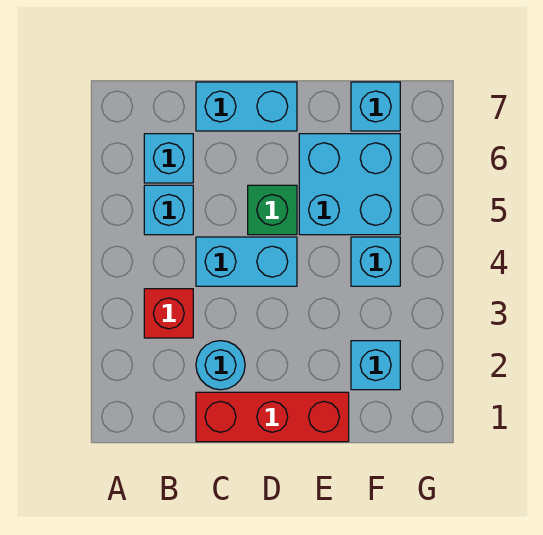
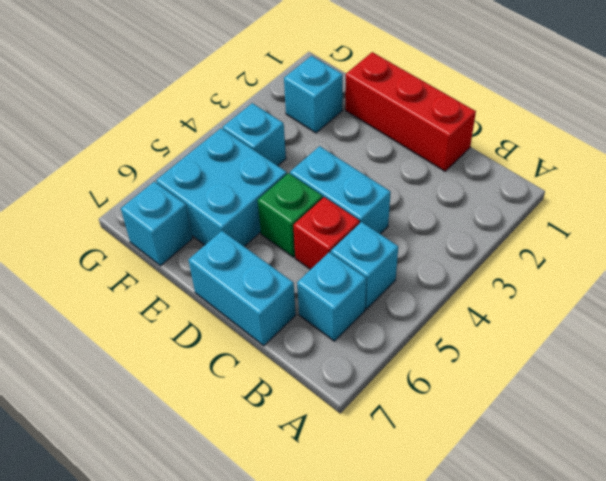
red 1x1 brick [144,289,193,338] -> red 1x1 brick moved to [293,197,360,270]
cyan 1x1 round brick [196,341,245,390] -> none

